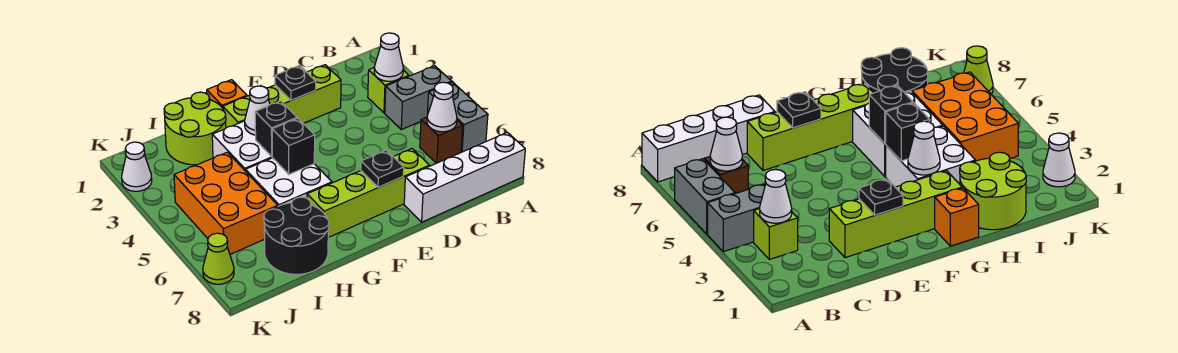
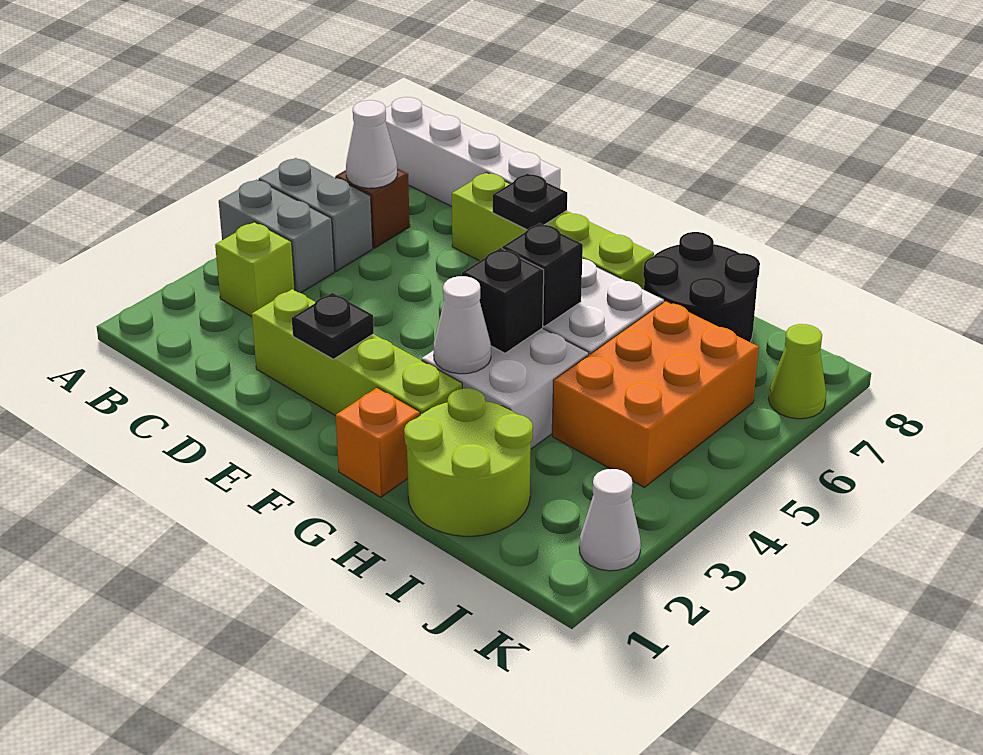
grey 1x2 brick [427,82,488,152] -> grey 1x2 brick turned to [259,158,373,271]
white 1x1 cone [374,33,403,81] -> none

